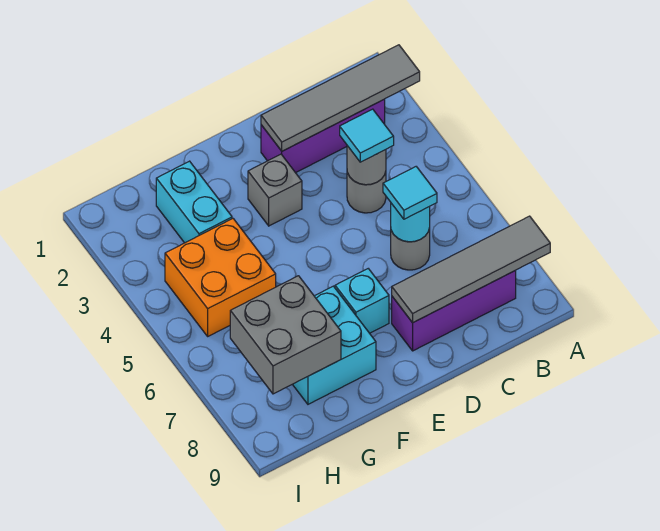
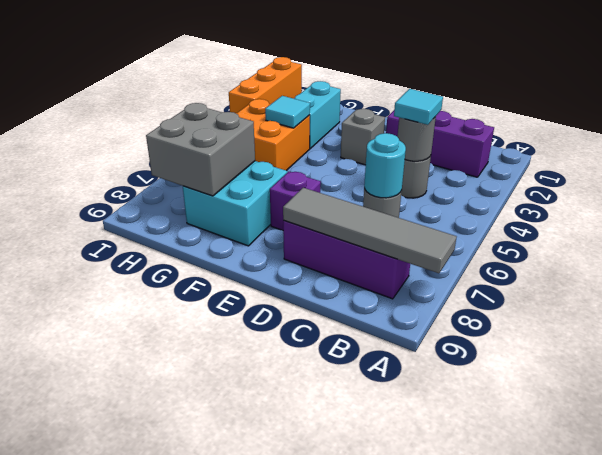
grey 1x4 tile [261,45,420,151] -> none
cyan 1x1 tile [383,167,437,219] -> cyan 1x1 tile moved to [265,96,310,128]
cyan 1x1 brick [335,269,389,333] -> purple 1x1 brick [270,172,321,230]
none -> orange 1x3 brick [229,57,302,113]

